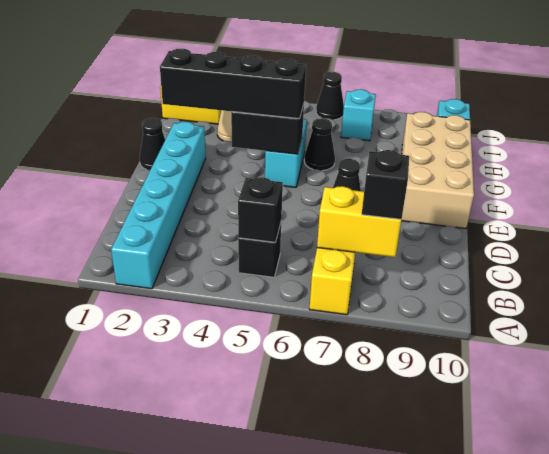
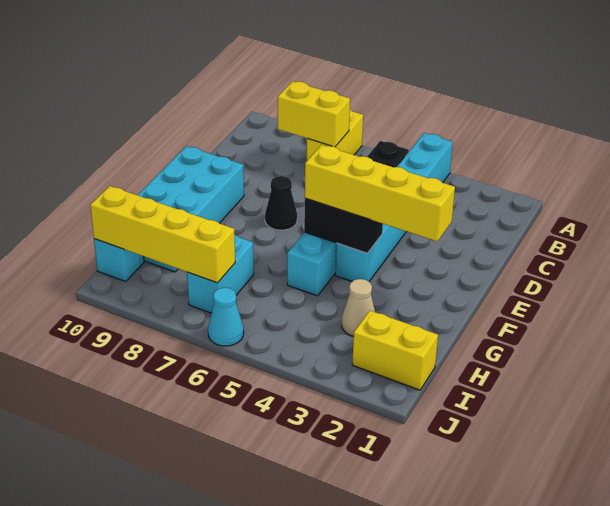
cyan 1x6 brick [111,122,206,289] -> cyan 1x6 brick moved to [335,133,453,281]
black 1x1 brick [238,177,283,242] -> none
black 1x1 brick [362,150,409,219] -> none
tan 2x4 brick [401,112,474,229] -> cyan 2x4 brick [138,146,244,272]
black 1x1 cone [140,118,165,170] -> none
black 1x4 brick [160,49,306,119] -> yellow 1x4 brick [305,145,455,242]
black 1x1 cone [304,118,335,171] -> none
cyan 1x1 brick [341,89,376,141] -> cyan 1x2 brick [187,235,254,313]
none -> yellow 1x4 brick [90,186,235,283]
black 1x1 cone [316,72,344,120] -> cyan 1x1 cone [208,288,244,346]

